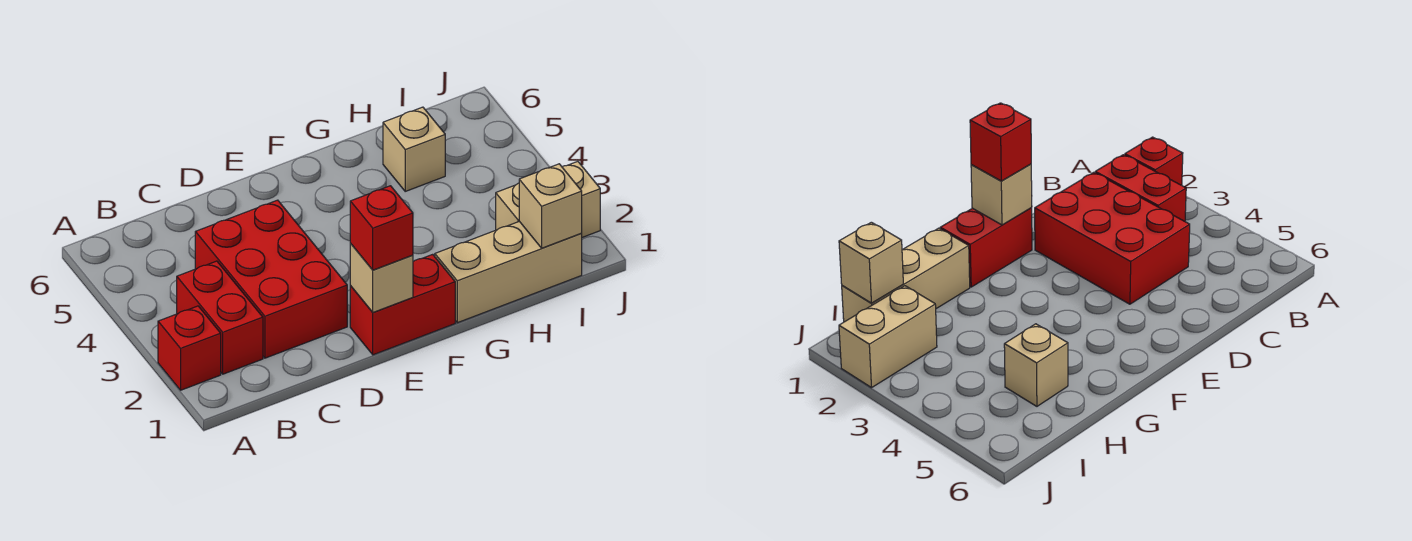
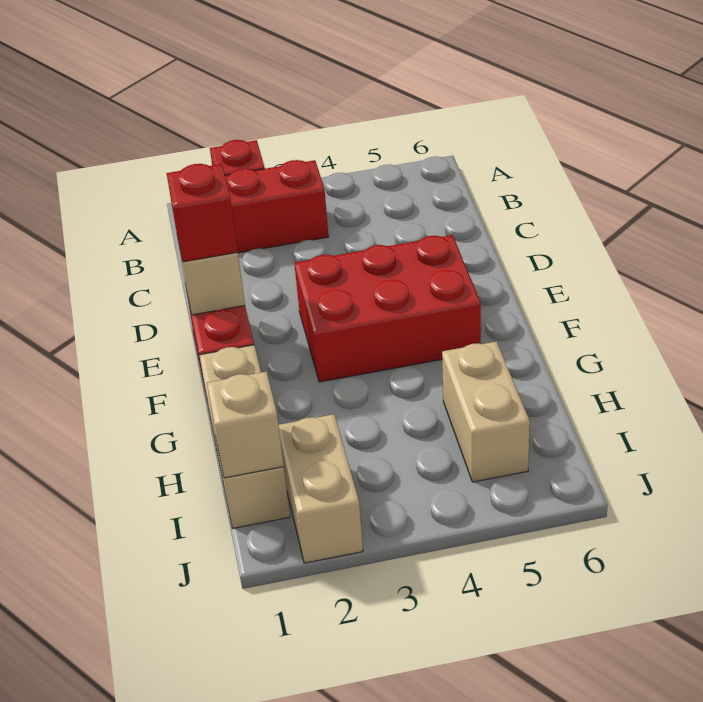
red 2x3 brick [195,200,347,358] -> red 2x3 brick moved to [294,235,481,382]
tan 1x1 brick [383,107,445,191] -> tan 1x2 brick [442,341,530,482]

